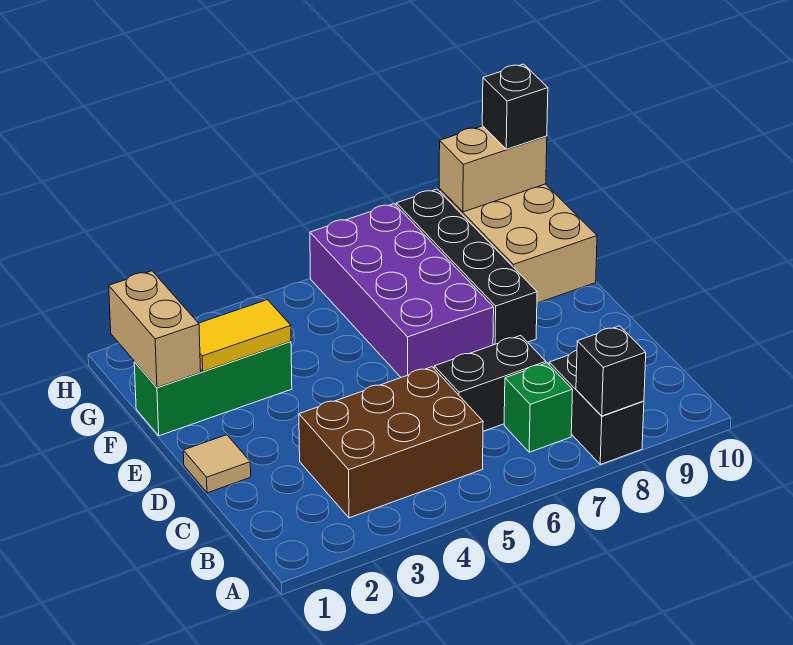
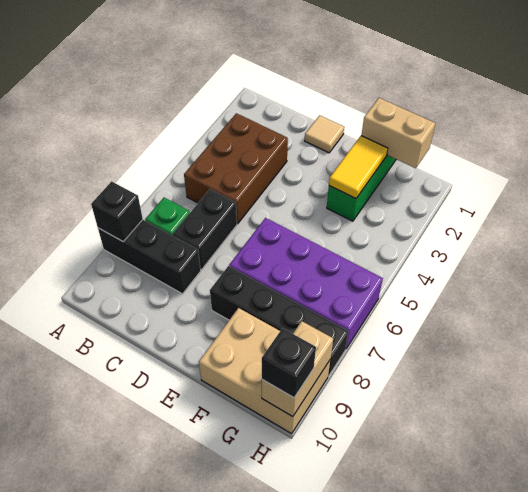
black 1x2 brick [549,351,644,464] -> black 1x3 brick [98,220,201,294]

